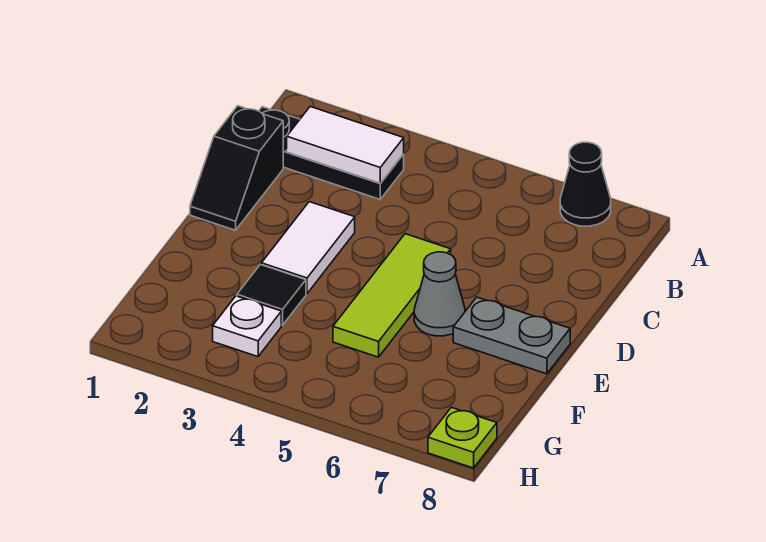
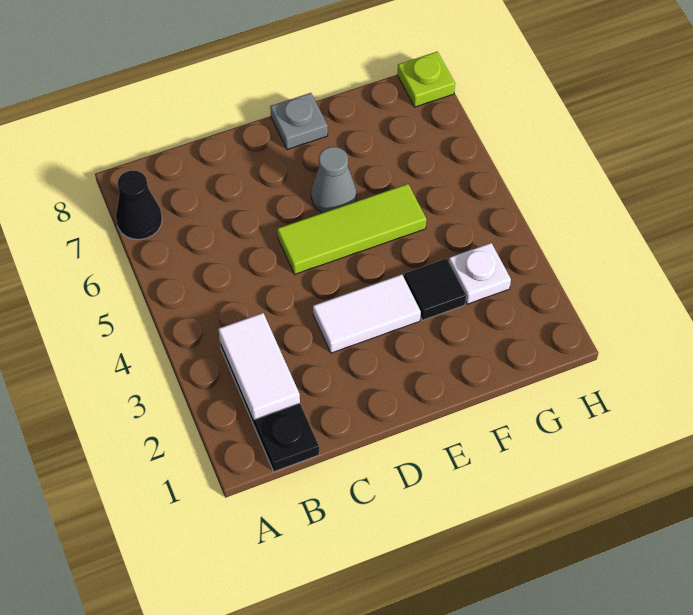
black 1x2 slope [190,106,283,230] -> none
grey 1x2 plate [453,297,570,374] -> grey 1x1 plate [270,93,328,150]

